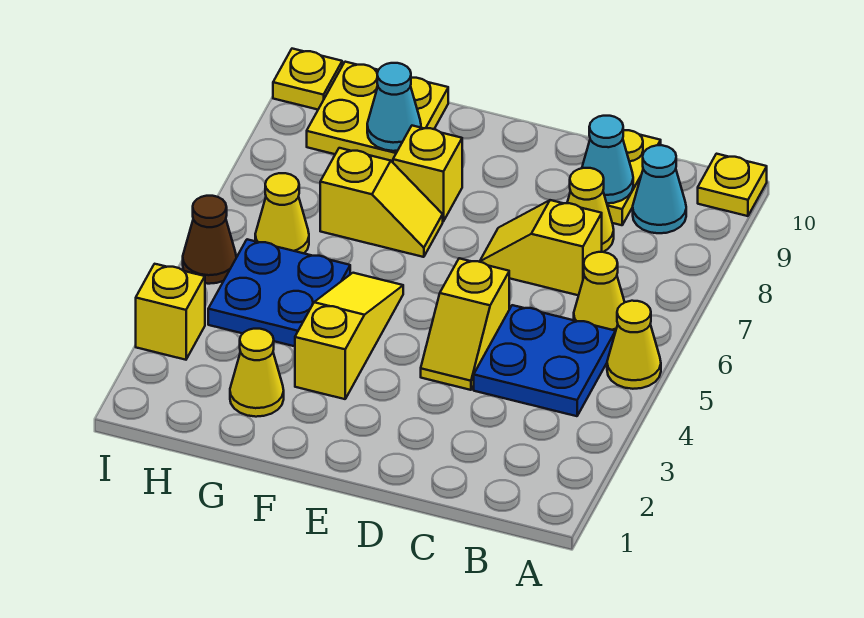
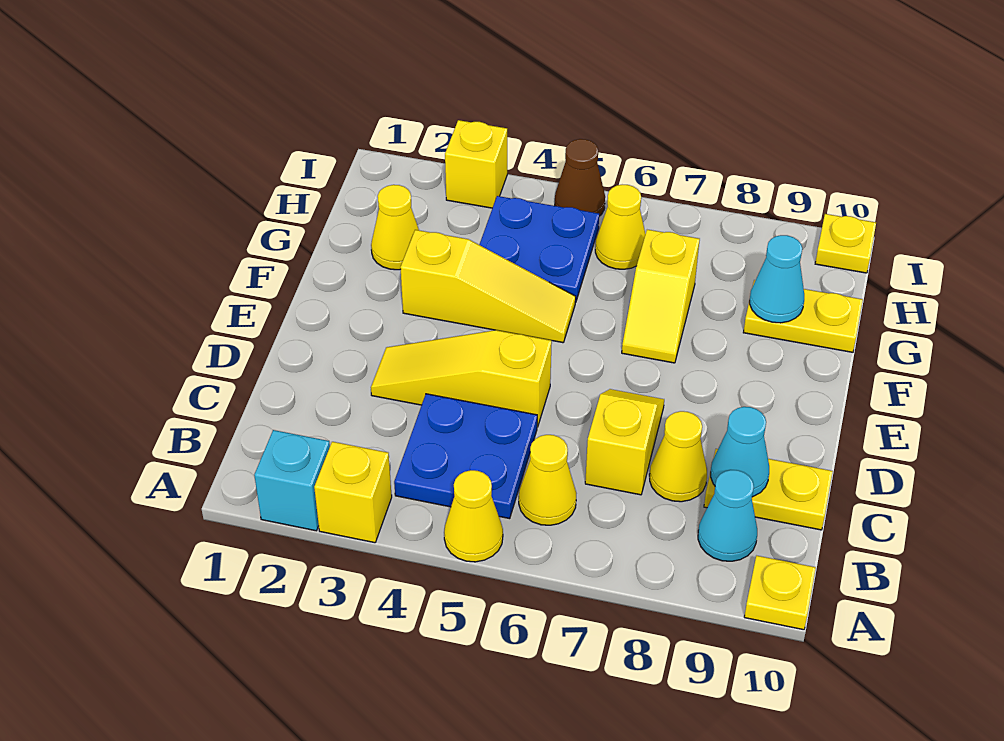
none -> cyan 1x1 brick [254,430,330,531]
yellow 1x2 slope [421,258,509,390] -> yellow 1x3 slope [371,330,552,427]
yellow 1x1 brick [393,126,462,221] -> yellow 1x1 brick moved to [314,442,392,543]
yellow 2x2 plate [307,62,448,162] -> yellow 1x2 plate [743,280,863,352]

